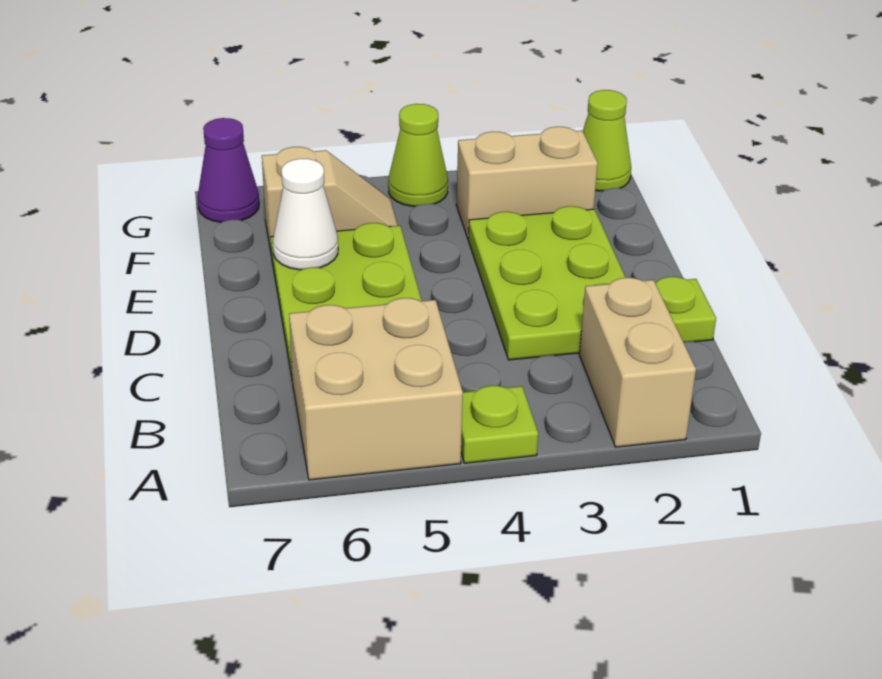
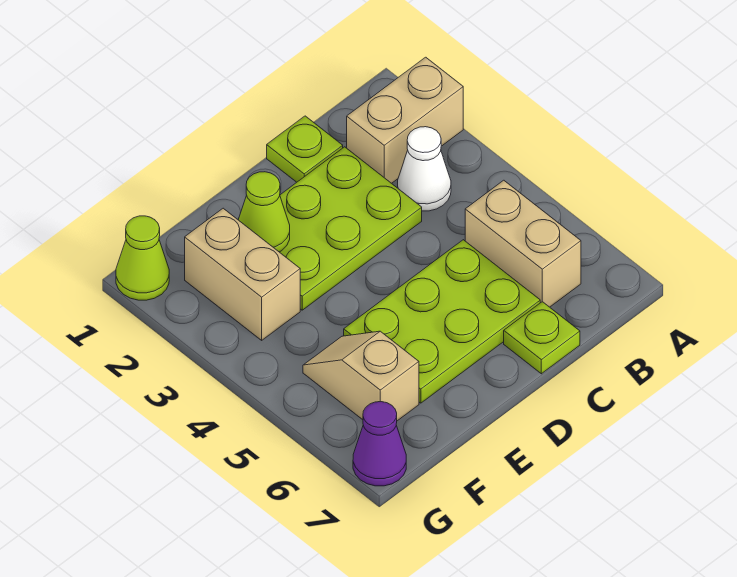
lime 1x1 plate [461,386,538,463] -> lime 1x1 plate moved to [504,302,580,374]
tan 2x2 brick [289,298,463,480] -> tan 1x2 brick [465,180,581,307]
white 1x1 cone [273,159,338,270] -> white 1x1 cone moved to [398,127,451,211]
lime 1x1 cone [388,104,448,207] -> lime 1x1 cone moved to [238,172,290,252]

